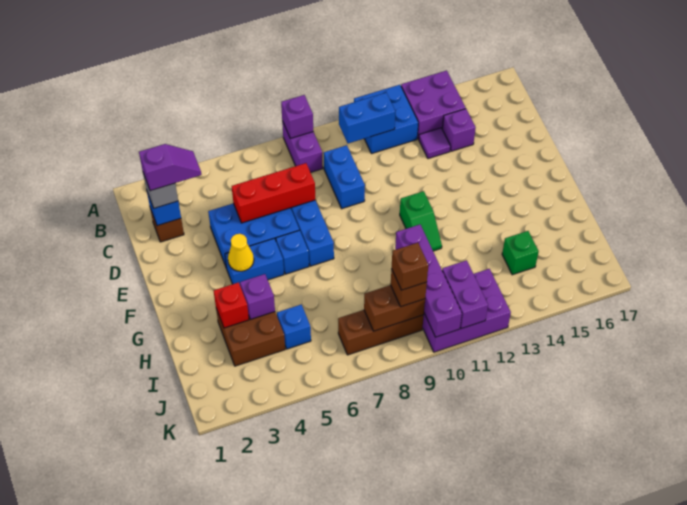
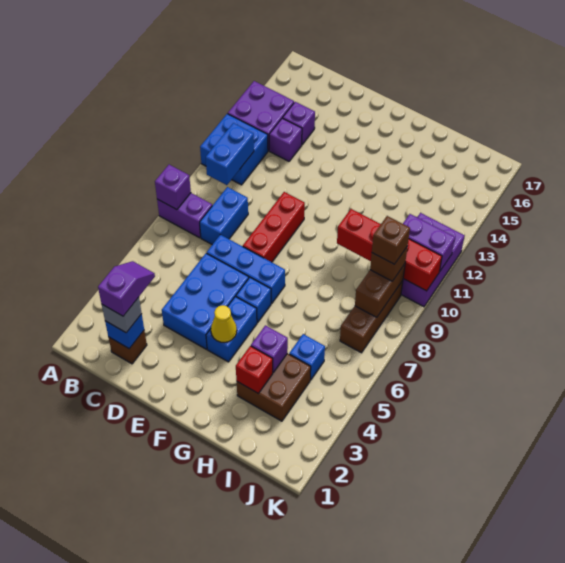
blue 1x2 brick [324,145,365,209] -> blue 1x2 brick turned to [200,187,248,245]
purple 1x1 tile [419,128,451,159] -> purple 1x1 brick [269,118,302,161]
red 1x3 brick [232,163,315,223] -> red 1x3 brick moved to [243,192,305,262]
green 1x2 slope [400,191,442,251] -> none
purple 1x4 brick [395,225,462,337] -> red 1x4 brick [337,209,442,291]
green 1x1 brick [502,231,539,275] -> none

